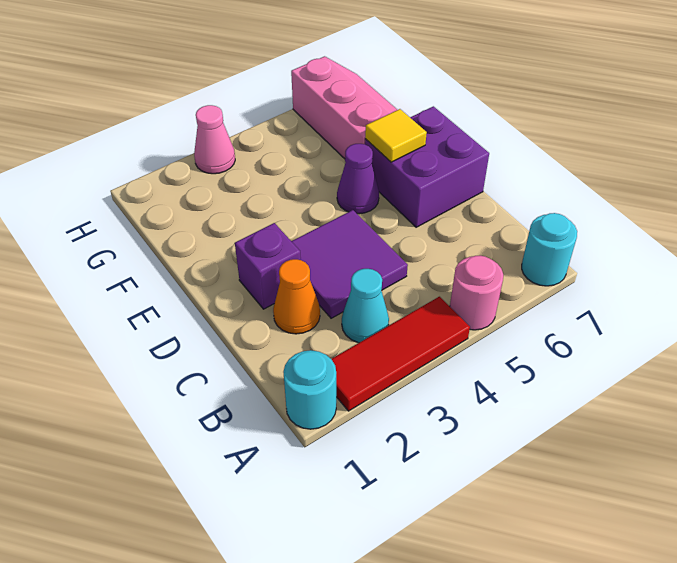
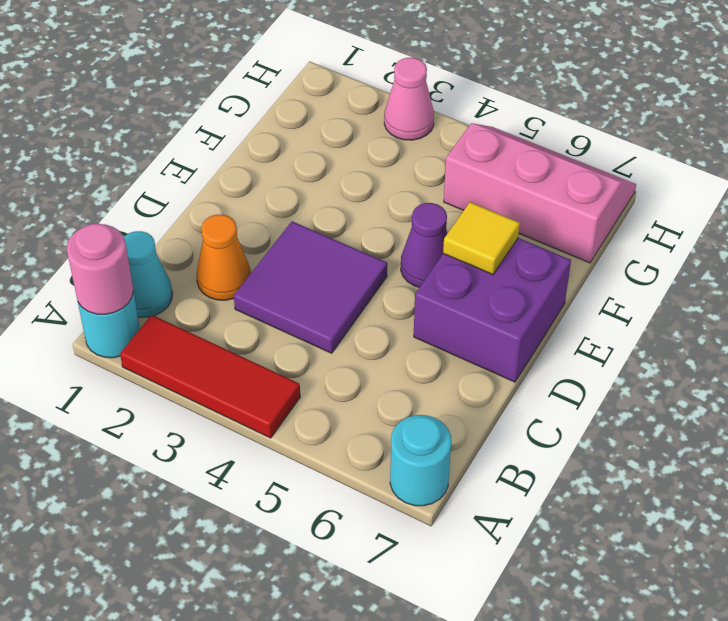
pink 1x1 round brick [450,256,503,330] -> pink 1x1 round brick moved to [67,224,133,314]
cyan 1x1 cone [342,269,389,343] -> cyan 1x1 cone moved to [124,231,173,317]
purple 1x1 brick [235,223,301,309] -> none
pink 2x3 slope [291,56,397,159] -> pink 2x3 slope turned to [444,123,636,263]

